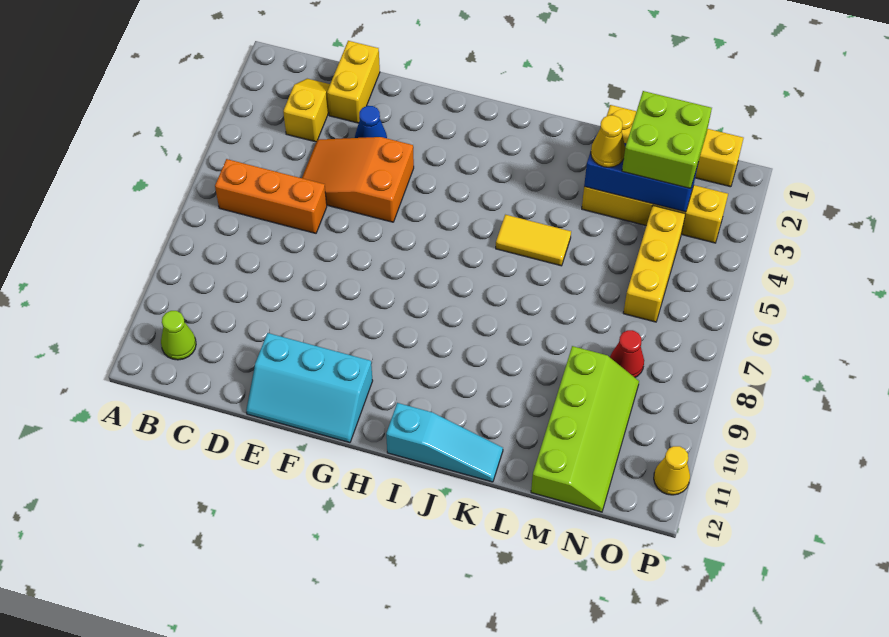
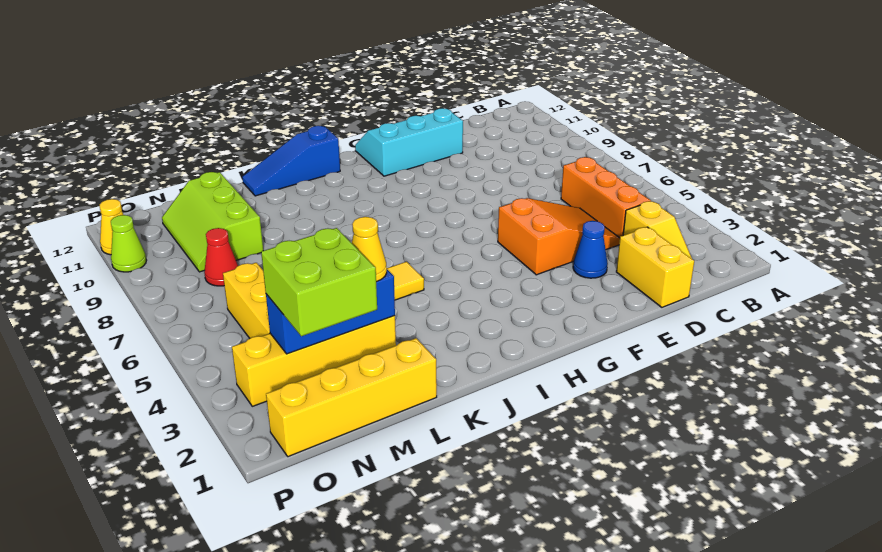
orange 1x3 brick [215,159,327,233] -> orange 1x3 brick turned to [561,157,651,238]
lime 1x1 cone [161,311,196,360] -> lime 1x1 cone moved to [111,215,147,272]
cyan 1x3 slope [386,403,503,482] -> blue 1x3 slope [242,126,340,196]
lime 2x4 slope [531,346,639,512] -> lime 2x3 slope [162,172,263,272]

